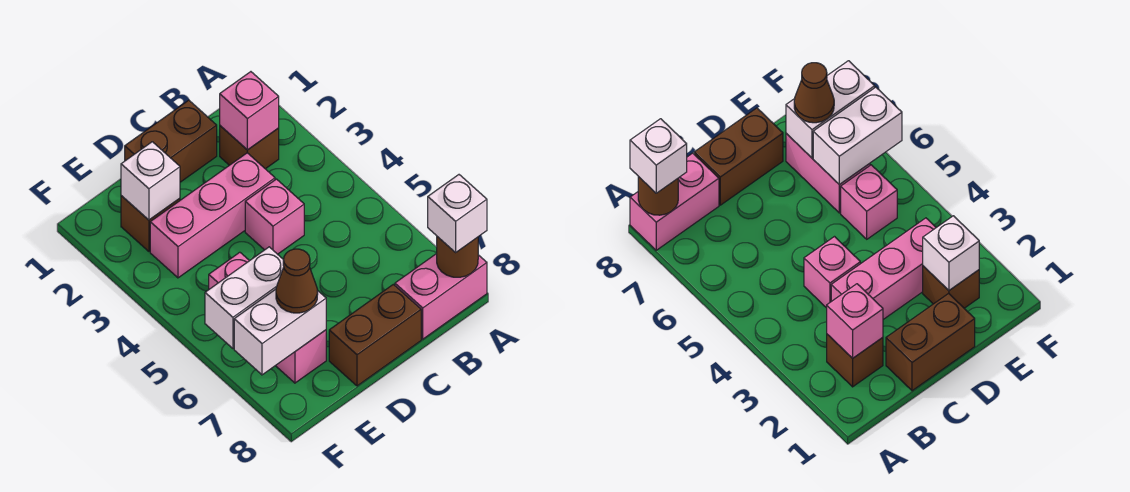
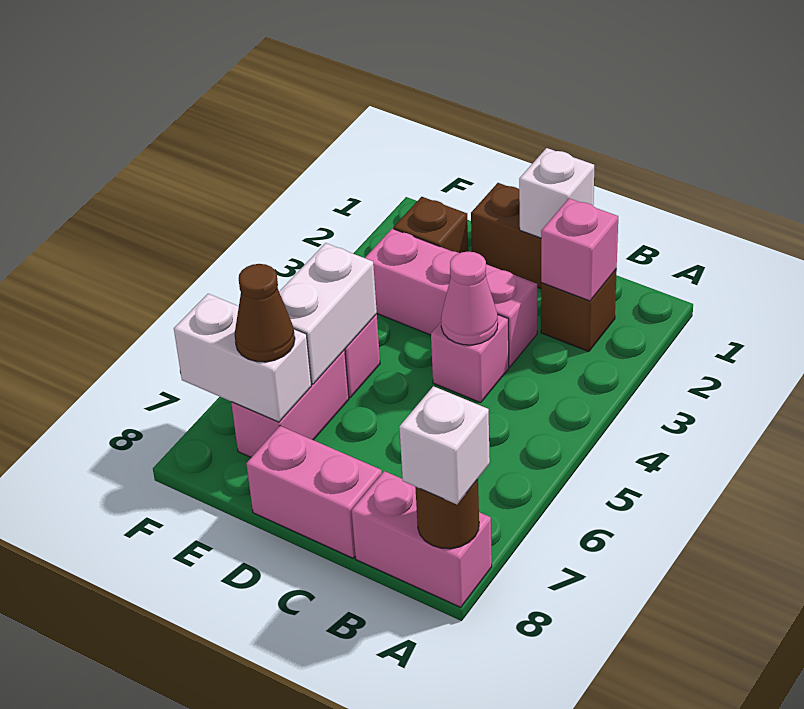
none -> pink 1x1 cone [441,252,498,345]
brown 1x2 brick [329,284,421,386] -> pink 1x2 brick [246,426,382,558]
white 1x1 brick [121,142,180,220] -> white 1x1 brick moved to [519,148,594,238]
white 1x2 brick [205,247,284,348] -> white 1x2 brick turned to [279,243,377,384]

